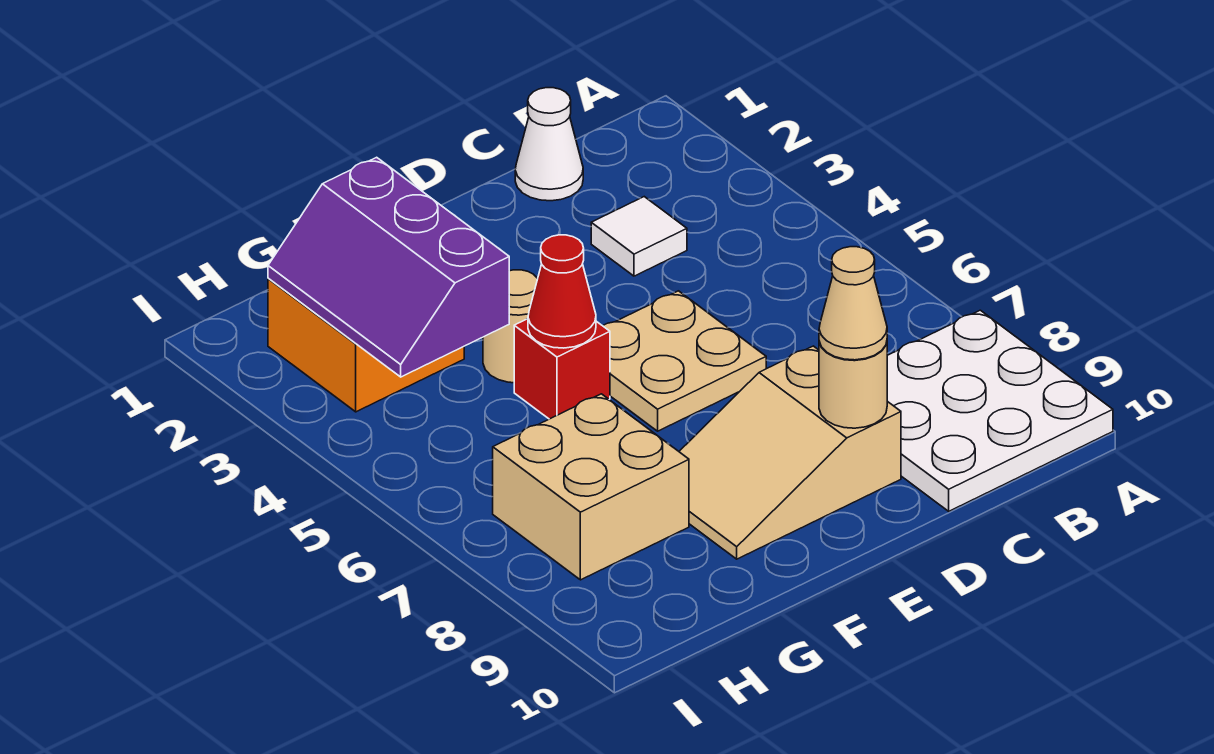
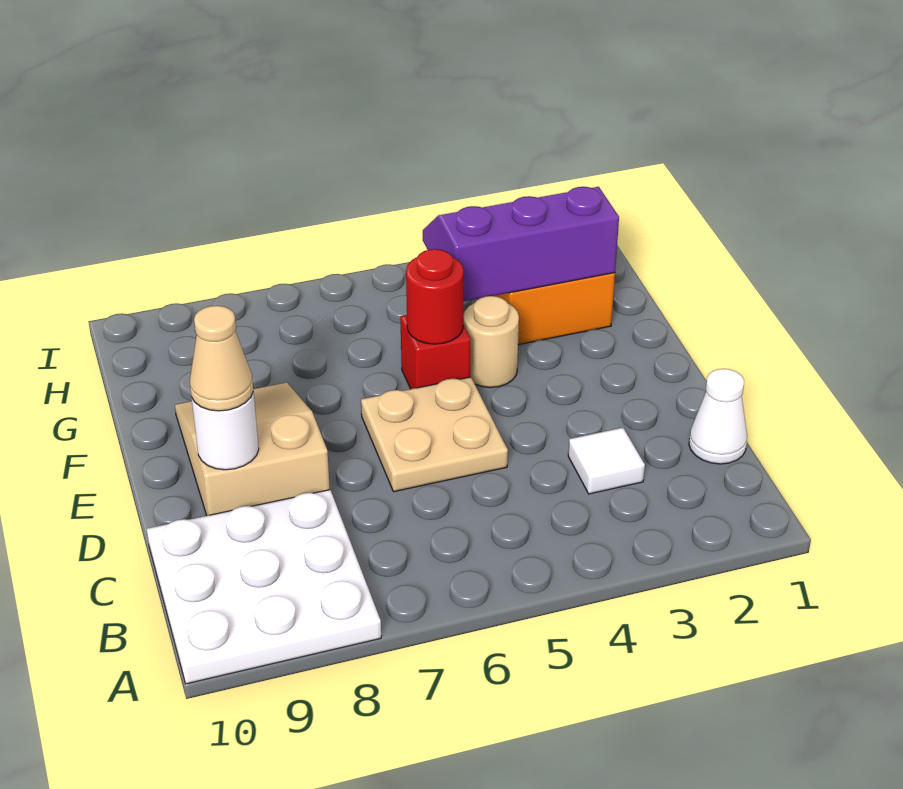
tan 1x1 round brick [819,342,887,428] -> white 1x1 round brick [191,392,259,470]
red 1x1 cone [528,235,596,348] -> red 1x1 round brick [406,249,464,344]
tan 2x2 brick [493,394,689,580] -> none

